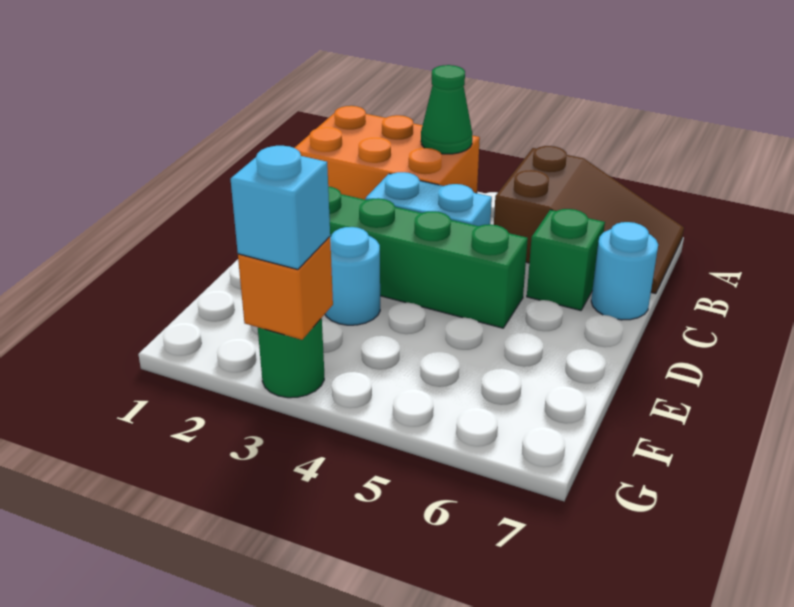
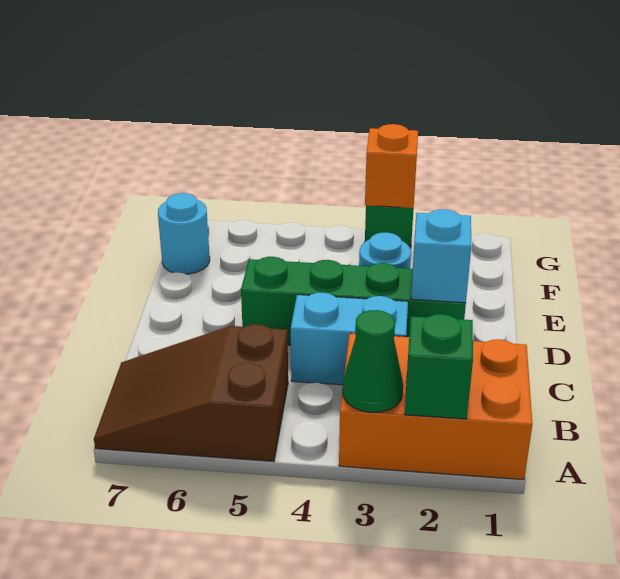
green 1x1 brick [527,209,605,310] -> green 1x1 brick moved to [405,314,473,419]
cyan 1x1 round brick [591,222,658,320] -> cyan 1x1 round brick moved to [158,193,210,274]
cyan 1x1 brick [231,146,330,269] -> cyan 1x1 brick moved to [411,209,471,303]

